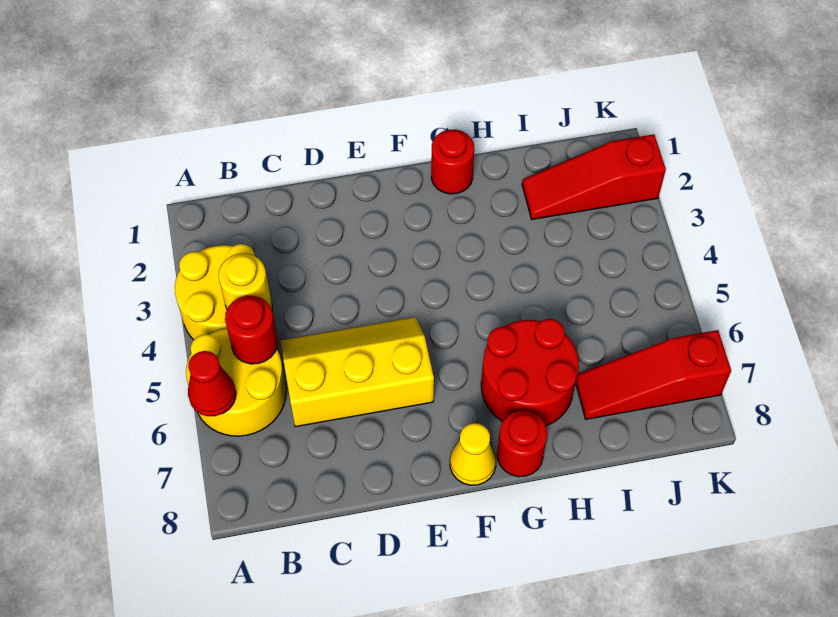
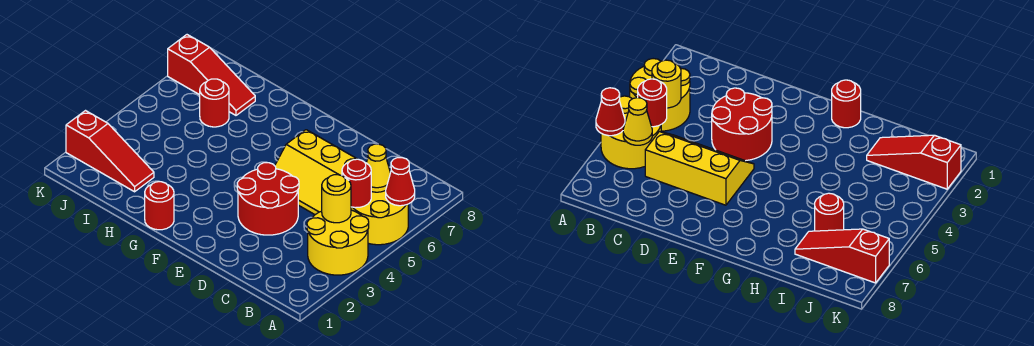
yellow 1x1 cone [450,423,496,485] -> yellow 1x1 cone moved to [366,144,390,192]
red 2x2 round brick [481,319,579,426] -> red 2x2 round brick moved to [237,163,299,235]
red 1x1 round brick [497,411,547,477] -> red 1x1 round brick moved to [200,79,229,127]

